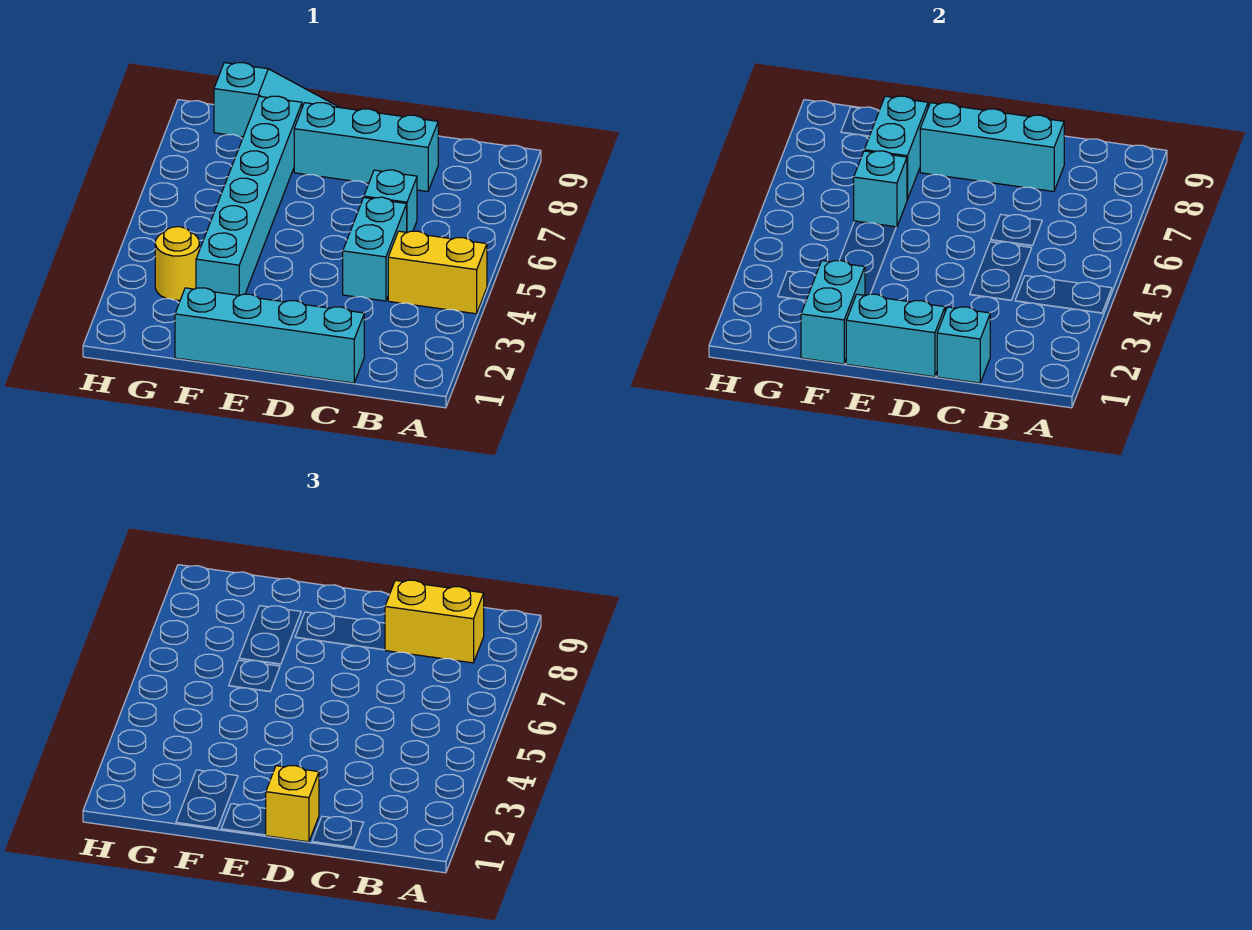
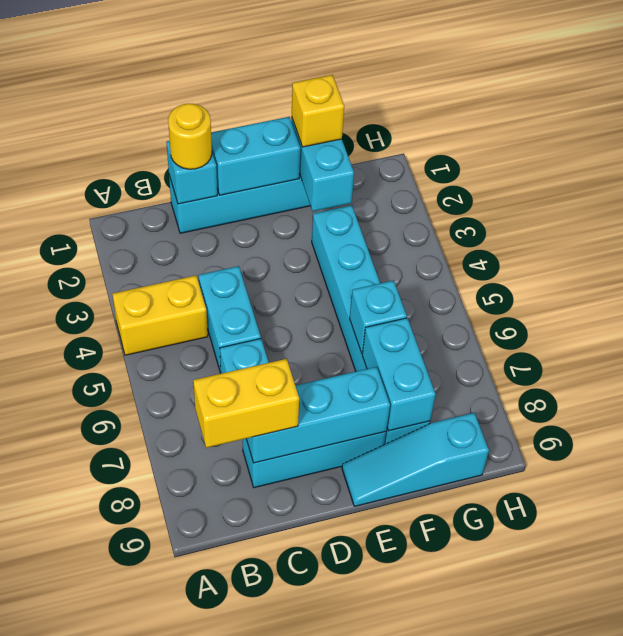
yellow 1x1 brick [266,766,319,842] -> yellow 1x1 brick moved to [292,75,344,147]
yellow 1x1 round brick [155,227,199,300] -> yellow 1x1 round brick moved to [168,104,212,169]

